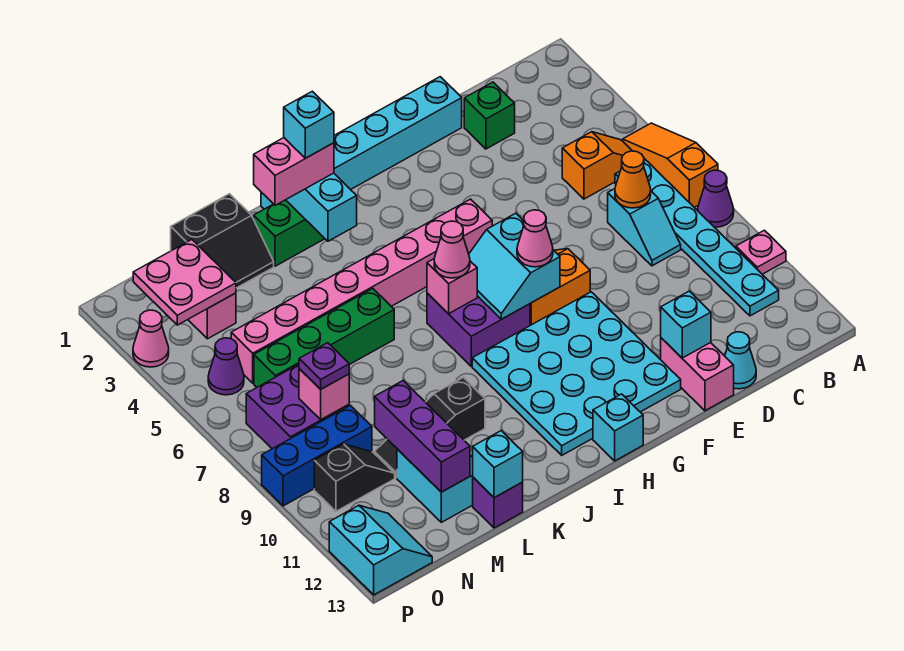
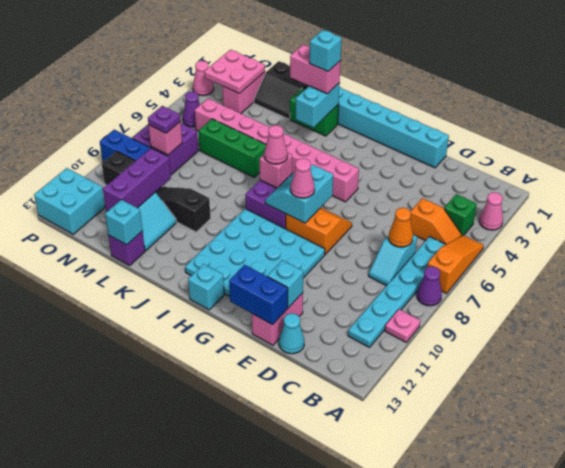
none -> pink 1x1 cone [479,192,503,230]
green 1x1 brick [464,82,515,149] -> green 1x1 brick moved to [444,194,477,235]
none -> blue 1x2 brick [229,265,288,325]
green 1x4 brick [254,288,394,387] -> green 1x3 brick [199,119,266,177]
cyan 2x2 slope [329,505,432,595] -> cyan 2x2 brick [34,168,105,234]

